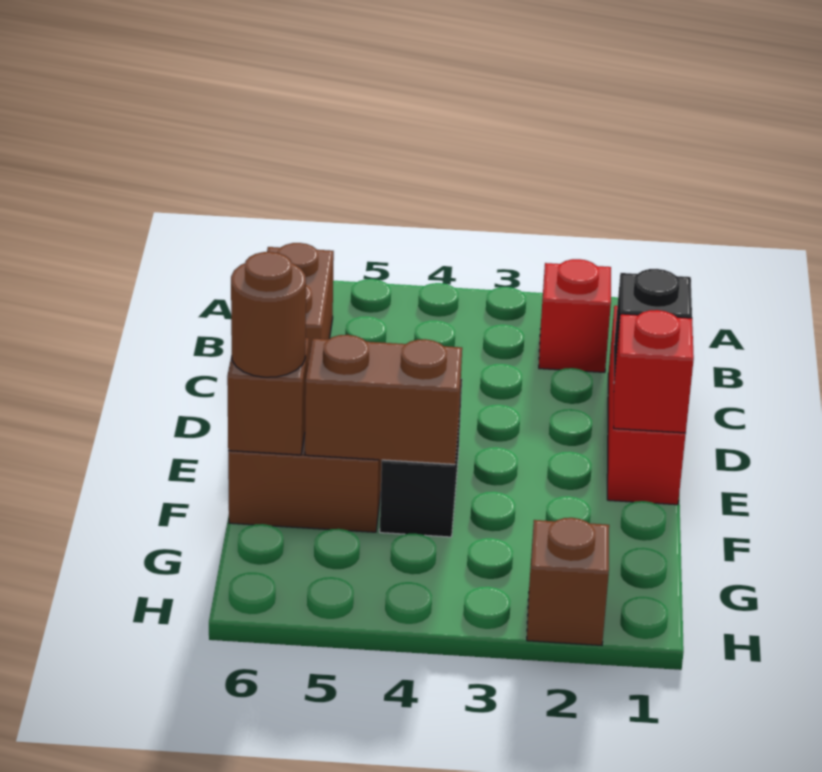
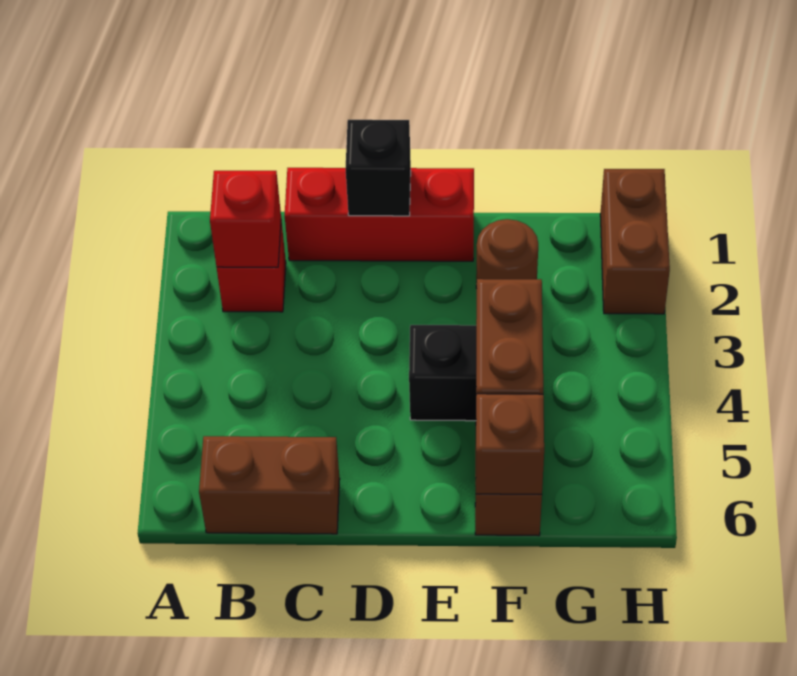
red 1x1 brick [614,310,694,433] -> red 1x1 brick moved to [210,171,281,267]
brown 1x1 round brick [231,252,306,377] -> brown 1x1 round brick moved to [476,219,538,288]
brown 1x1 brick [527,518,609,645] -> brown 1x2 brick [600,169,670,314]

